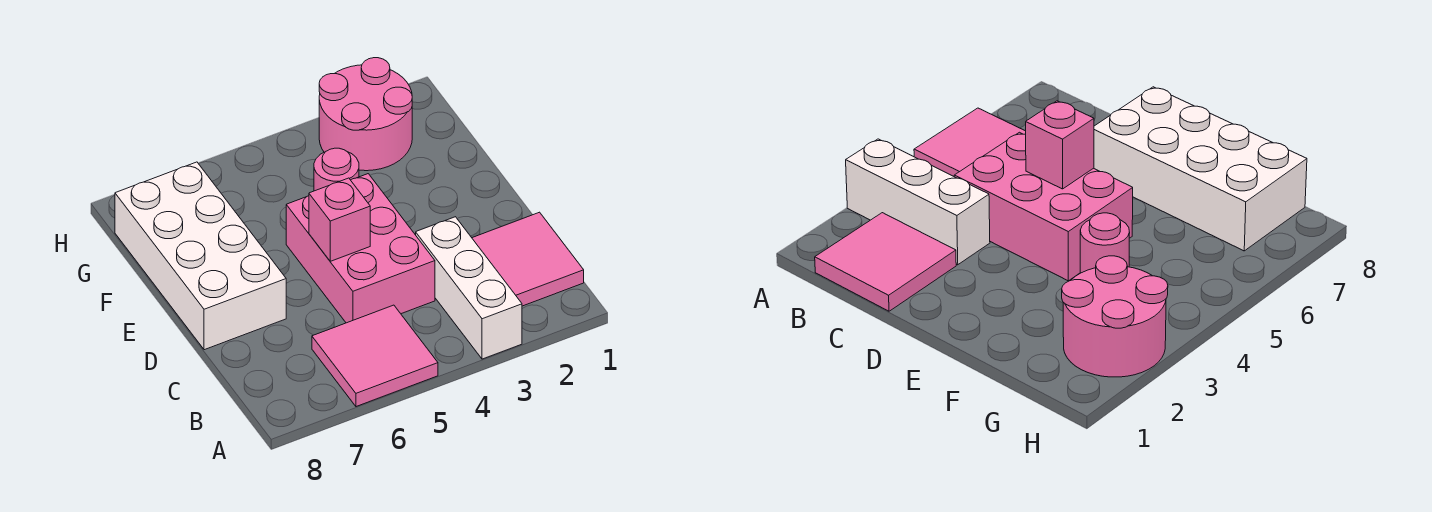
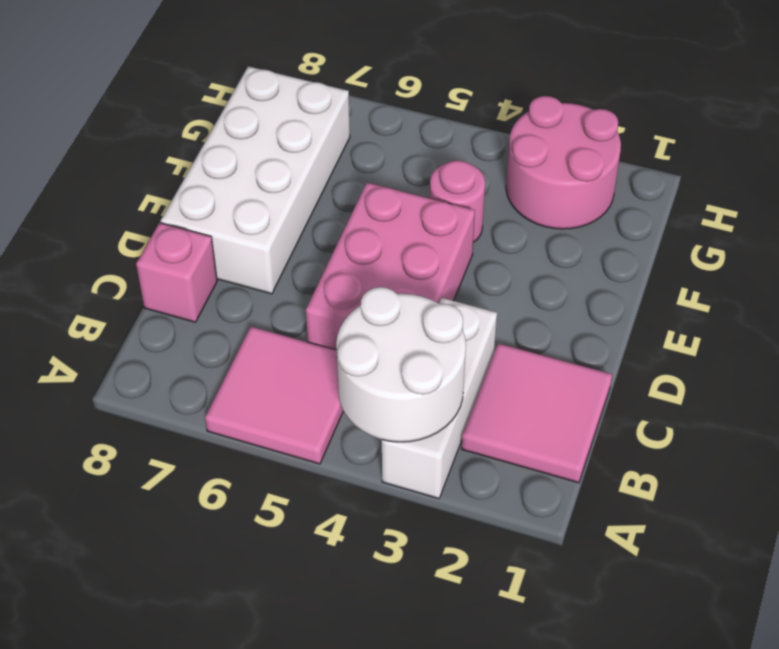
none -> white 2x2 round brick [336,287,466,442]
pink 1x1 brick [309,178,370,261] -> pink 1x1 brick moved to [136,223,217,322]

